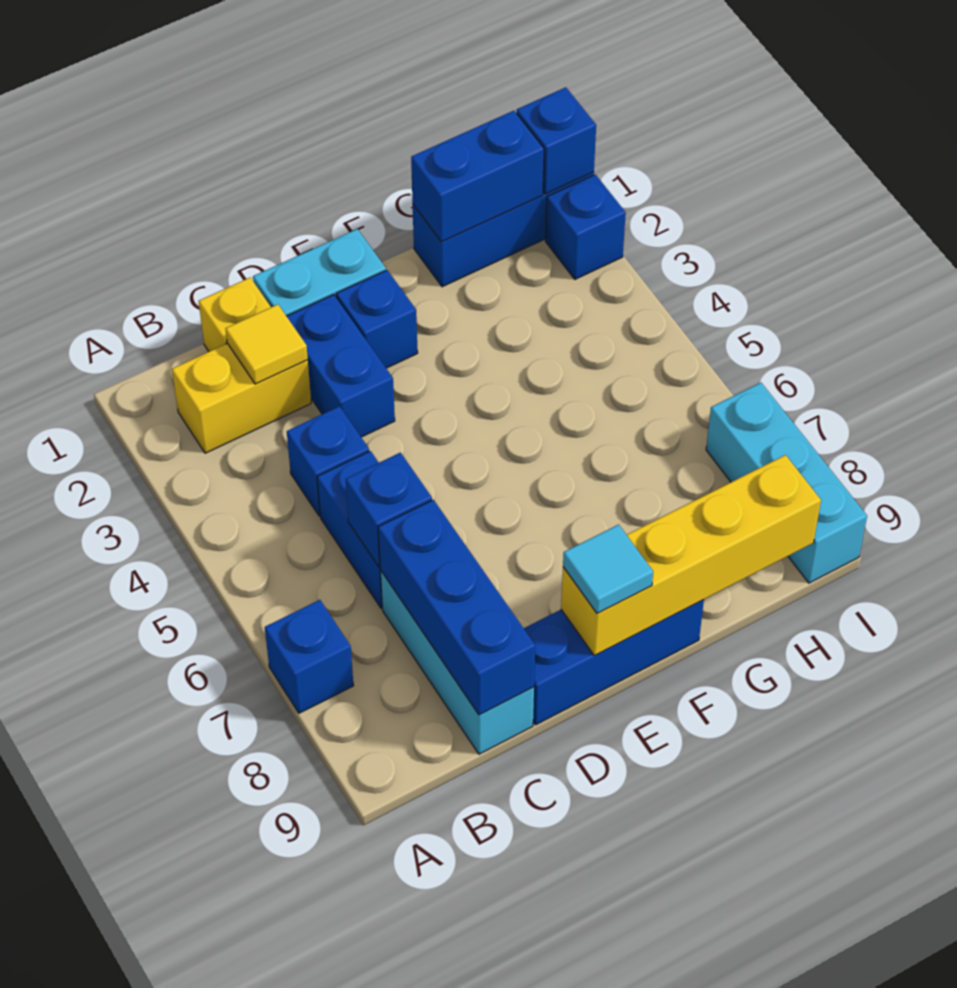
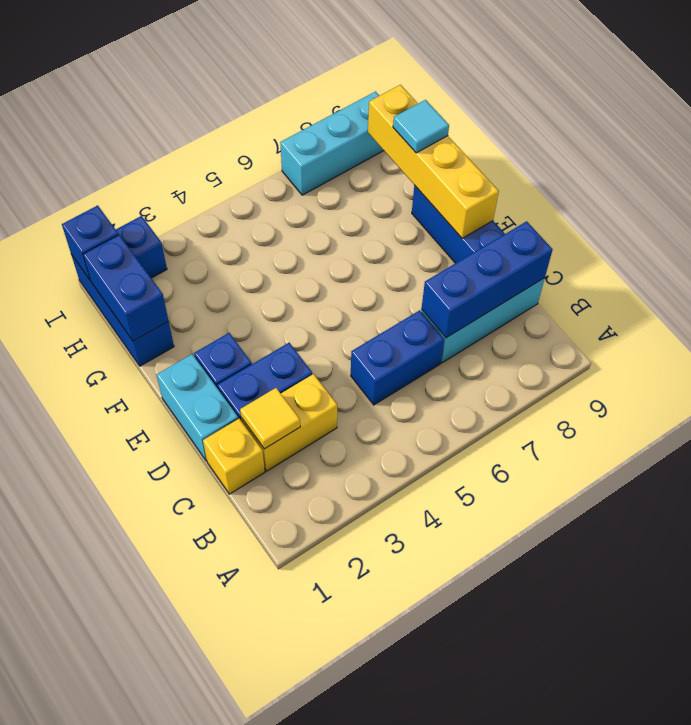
blue 1x1 brick [265,600,354,713] -> none
yellow 1x2 brick [172,343,311,453] -> yellow 1x2 brick turned to [241,374,337,471]
blue 1x1 brick [287,406,369,516] -> none
blue 1x1 brick [346,453,432,567] -> none
cyan 1x1 tile [563,525,653,614] -> cyan 1x1 tile moved to [393,100,449,153]

